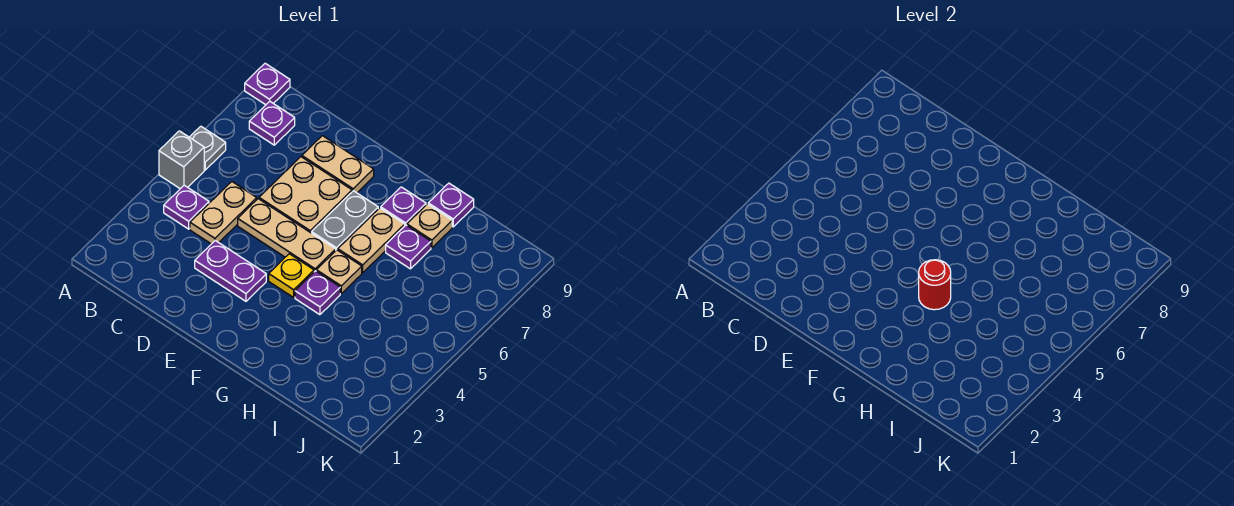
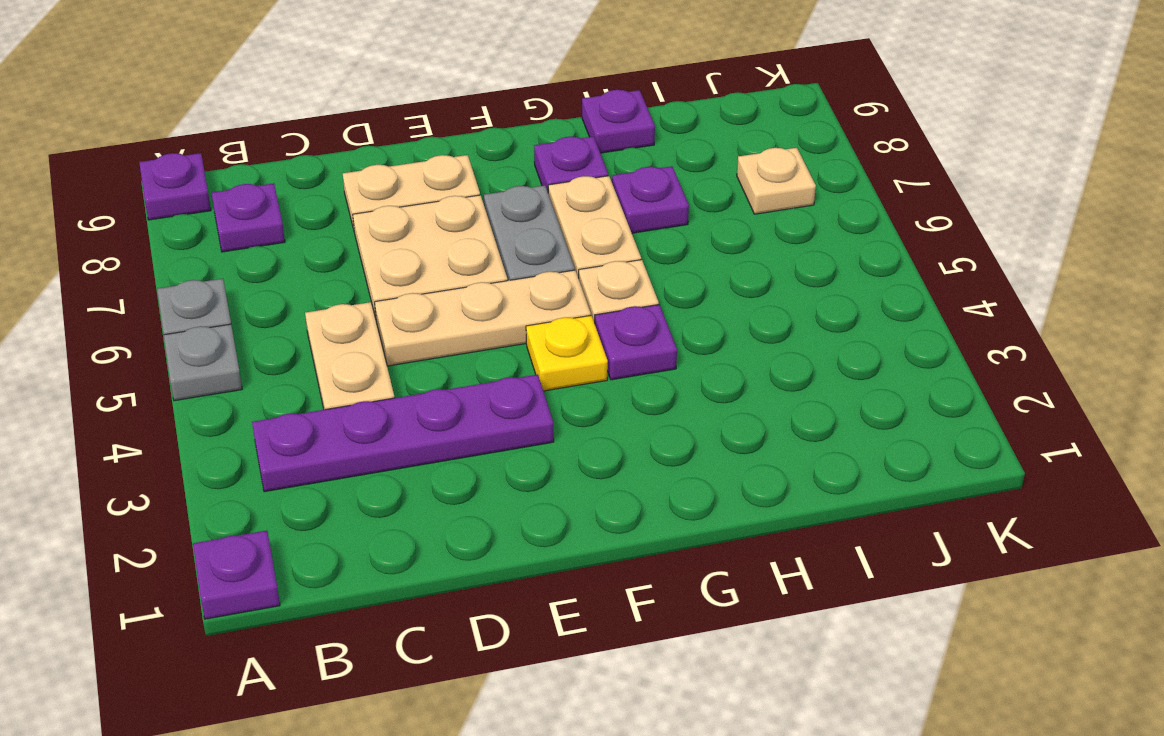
grey 1x1 brick [159,131,204,189] -> grey 1x1 plate [164,324,242,401]
purple 1x1 plate [164,185,209,229] -> purple 1x1 plate moved to [193,531,280,619]
purple 1x2 plate [195,241,266,301] -> purple 1x4 plate [252,375,554,492]
red 1x1 round brick [919,260,951,310] -> none
tan 1x1 plate [407,204,452,248] -> tan 1x1 plate moved to [737,148,816,214]

